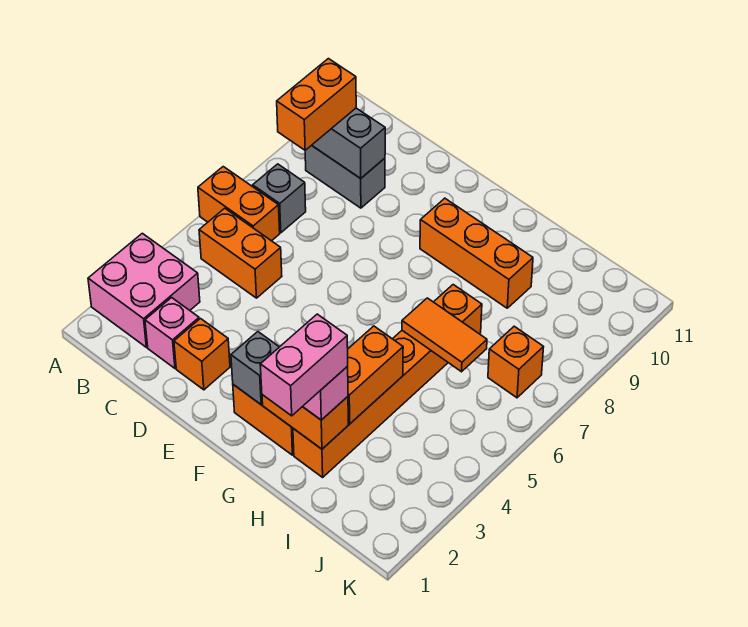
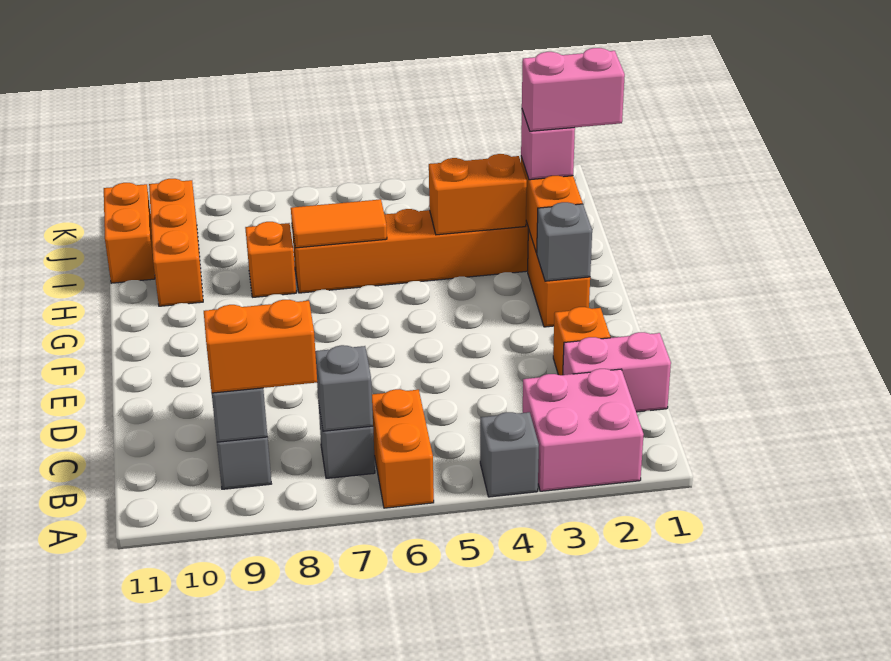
none -> grey 1x1 brick [480,412,539,497]
orange 1x2 brick [199,208,282,298] -> orange 1x2 brick moved to [104,183,155,283]
none -> grey 1x1 brick [315,345,373,431]
pink 1x1 brick [145,298,199,368] -> pink 1x2 brick [563,332,671,412]
orange 1x3 brick [420,198,533,308] -> orange 1x3 brick moved to [149,179,203,306]
orange 1x2 tile [402,298,487,372] -> orange 1x2 tile turned to [291,199,387,248]
orange 1x1 brick [488,326,544,398] -> orange 1x1 brick moved to [245,222,296,297]

